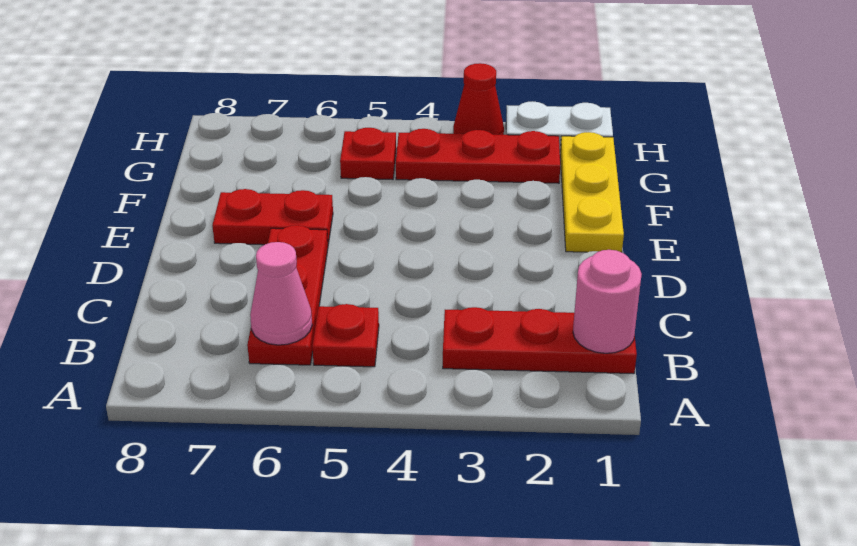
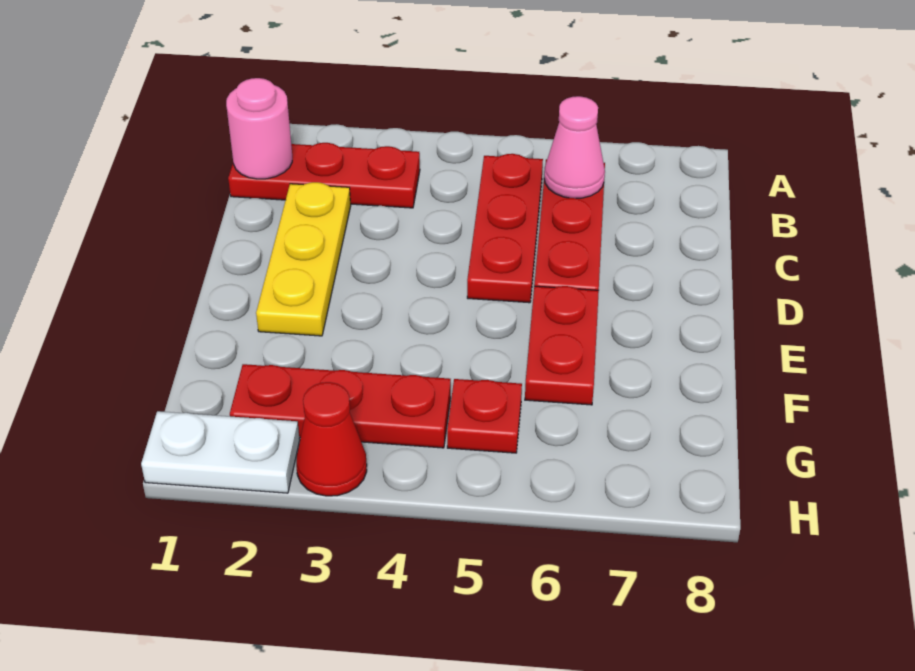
red 1x1 plate [312,304,379,367] -> red 1x3 plate [467,154,543,303]
yellow 1x3 plate [560,132,624,252] -> yellow 1x3 plate moved to [256,182,351,336]
red 1x2 plate [212,189,333,245] -> red 1x2 plate turned to [525,286,599,405]

